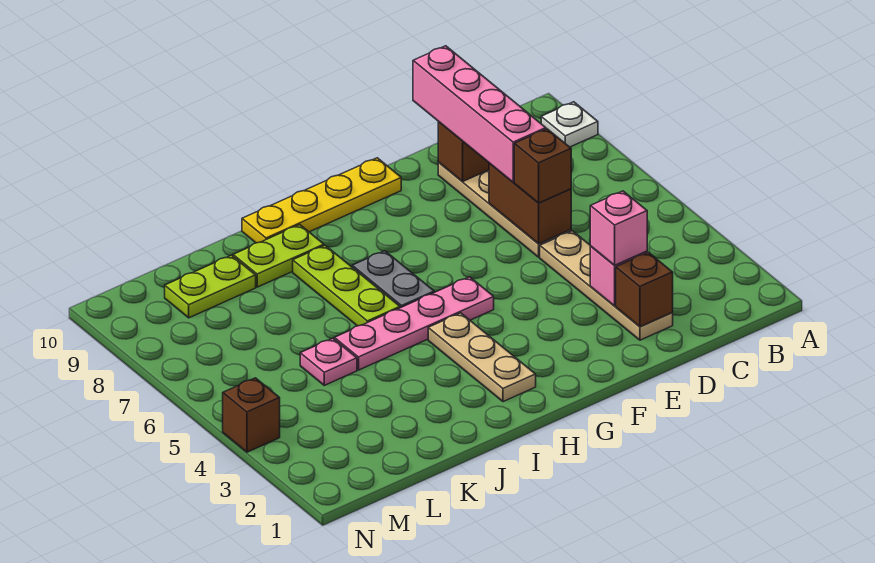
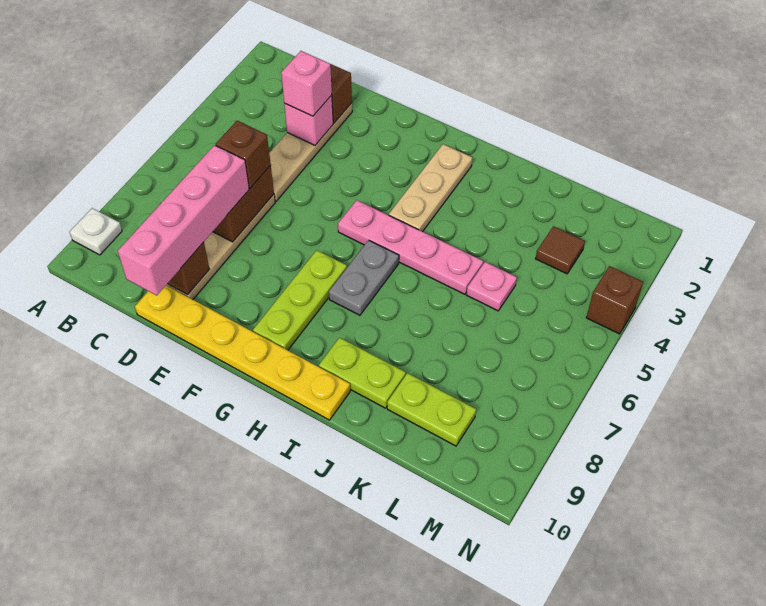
yellow 1x4 plate [242,158,401,243] -> yellow 1x6 plate [135,286,350,420]
lime 1x3 plate [293,245,400,326] -> lime 1x3 plate moved to [253,250,347,350]
none -> brown 1x1 tile [536,226,585,274]

